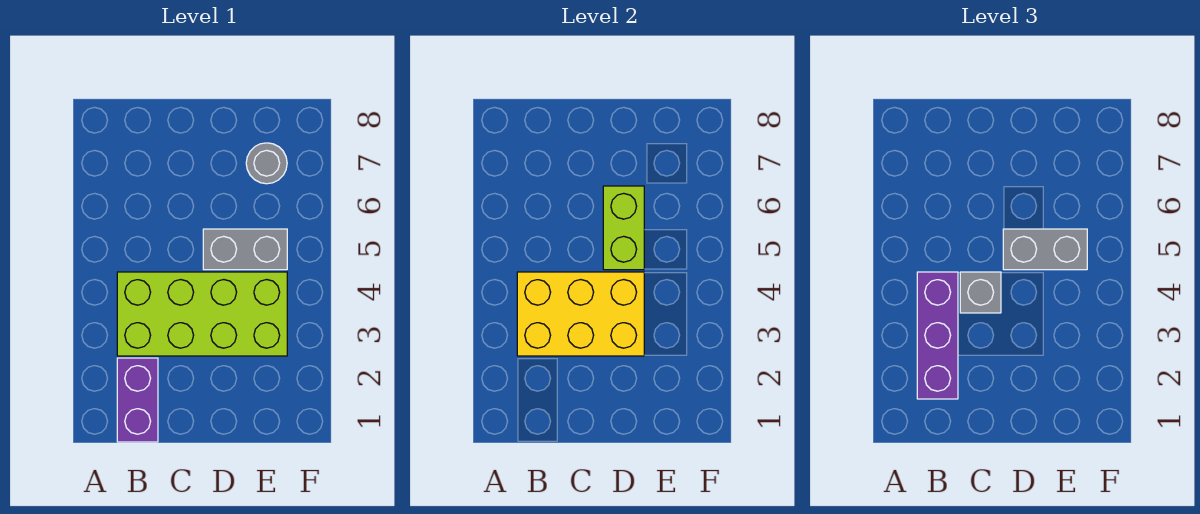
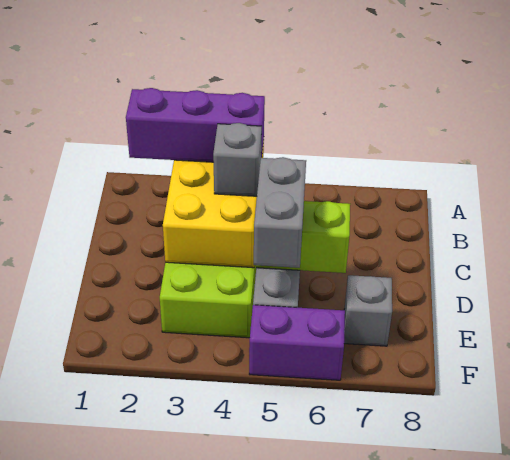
purple 1x2 brick [117,358,158,442] -> purple 1x2 brick moved to [249,305,345,380]
grey 1x1 round brick [246,143,287,184] -> grey 1x1 brick [344,275,392,346]

